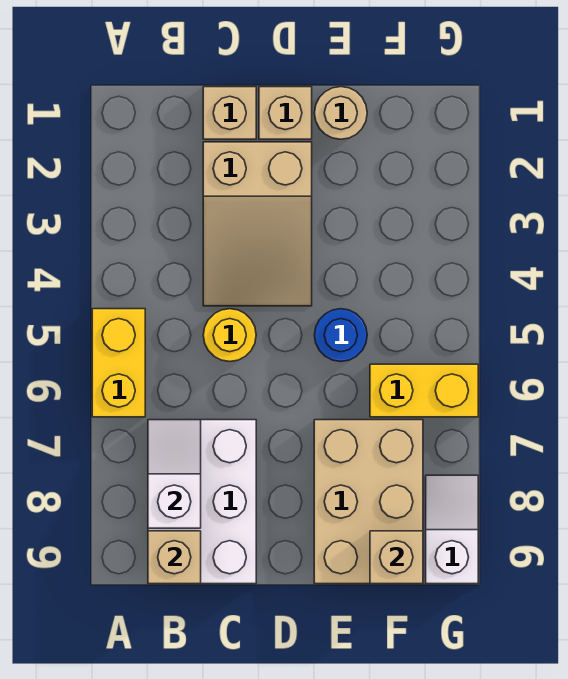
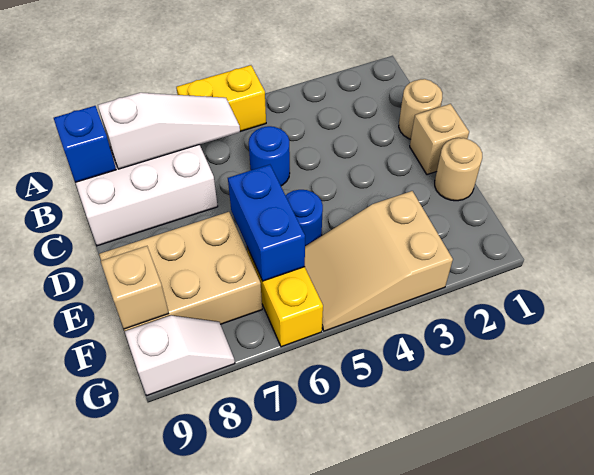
white 1x2 slope [148,420,201,528] -> white 1x3 slope [98,93,240,169]
tan 1x1 brick [148,531,201,584] -> blue 1x1 brick [54,106,116,182]
tan 1x1 brick [203,87,256,139] -> tan 1x1 round brick [399,79,442,139]
tan 2x3 slope [203,142,312,306] -> tan 2x3 slope moved to [305,191,453,331]
yellow 1x1 round brick [203,309,256,362] -> blue 1x1 round brick [249,126,290,186]
none -> blue 1x2 brick [228,165,305,281]

